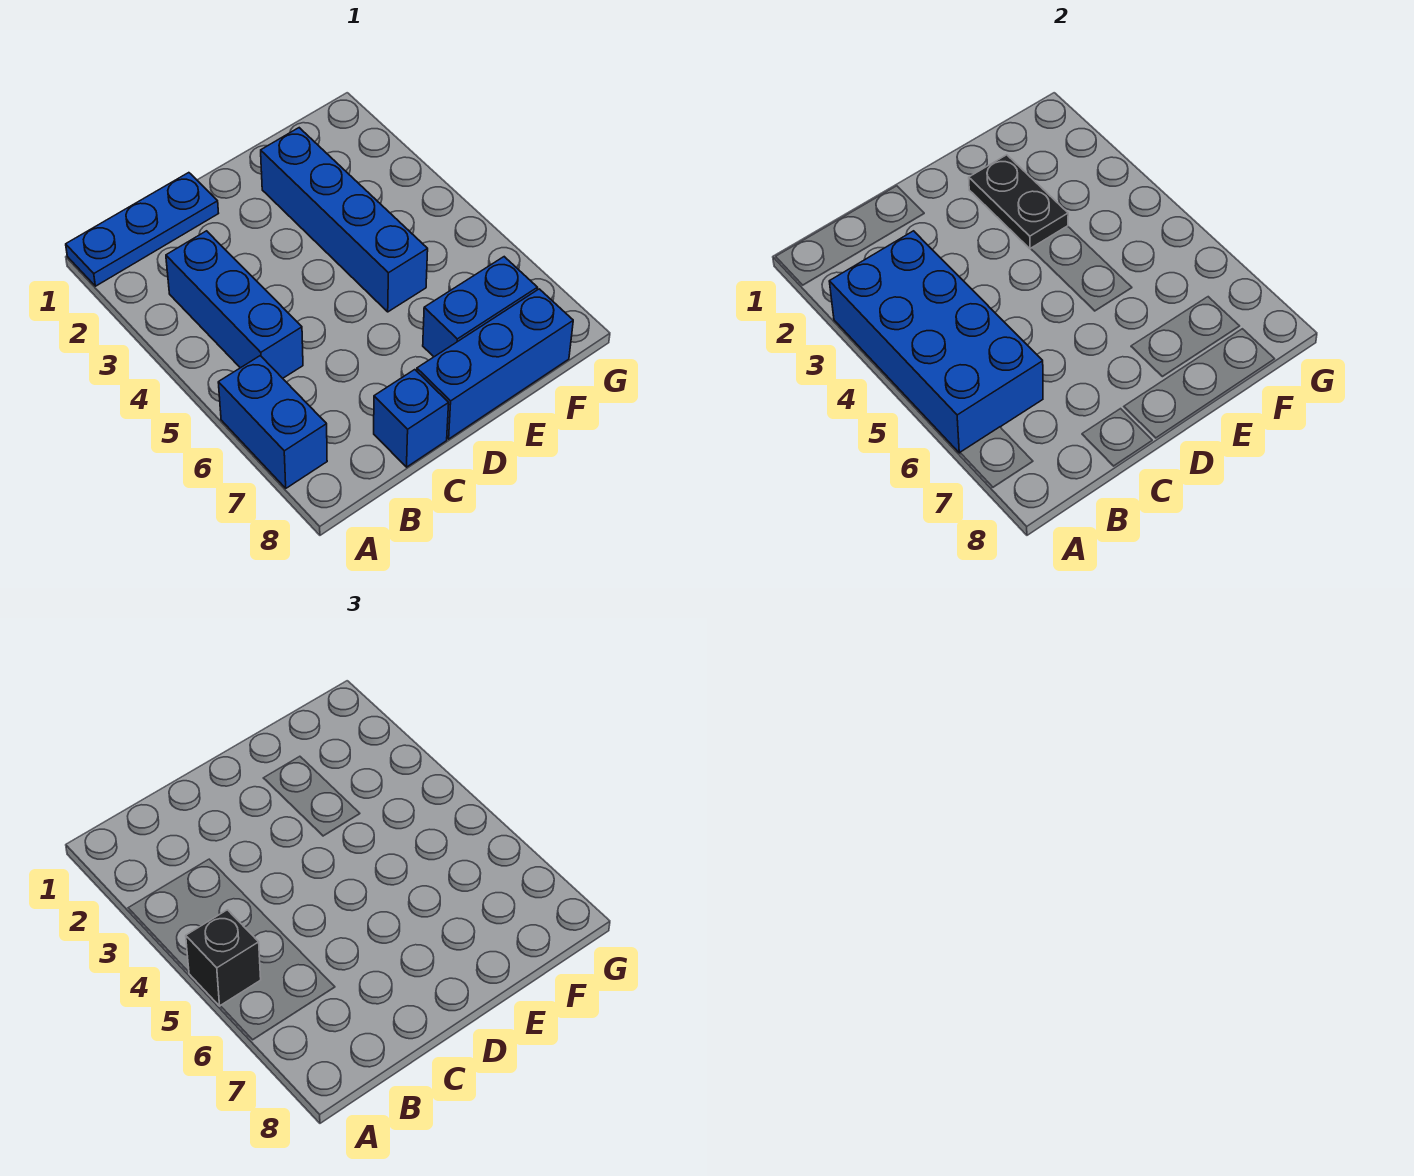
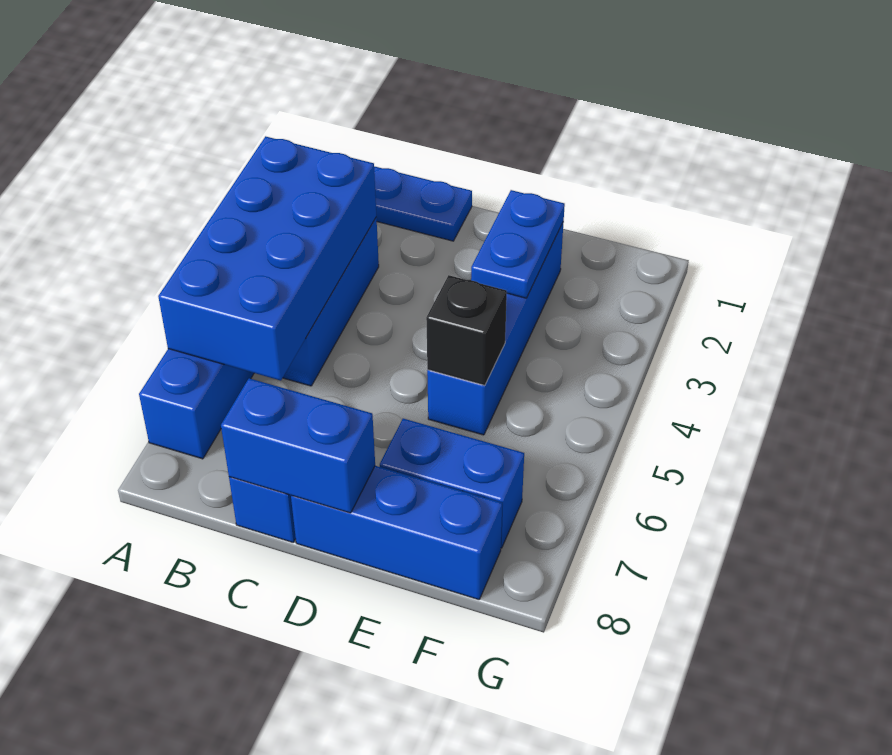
black 1x1 brick [186,910,261,1006] -> black 1x1 brick moved to [426,275,507,385]
none -> blue 1x2 brick [221,378,375,513]
black 1x2 plate [969,155,1068,249] -> blue 1x2 plate [471,190,565,298]

